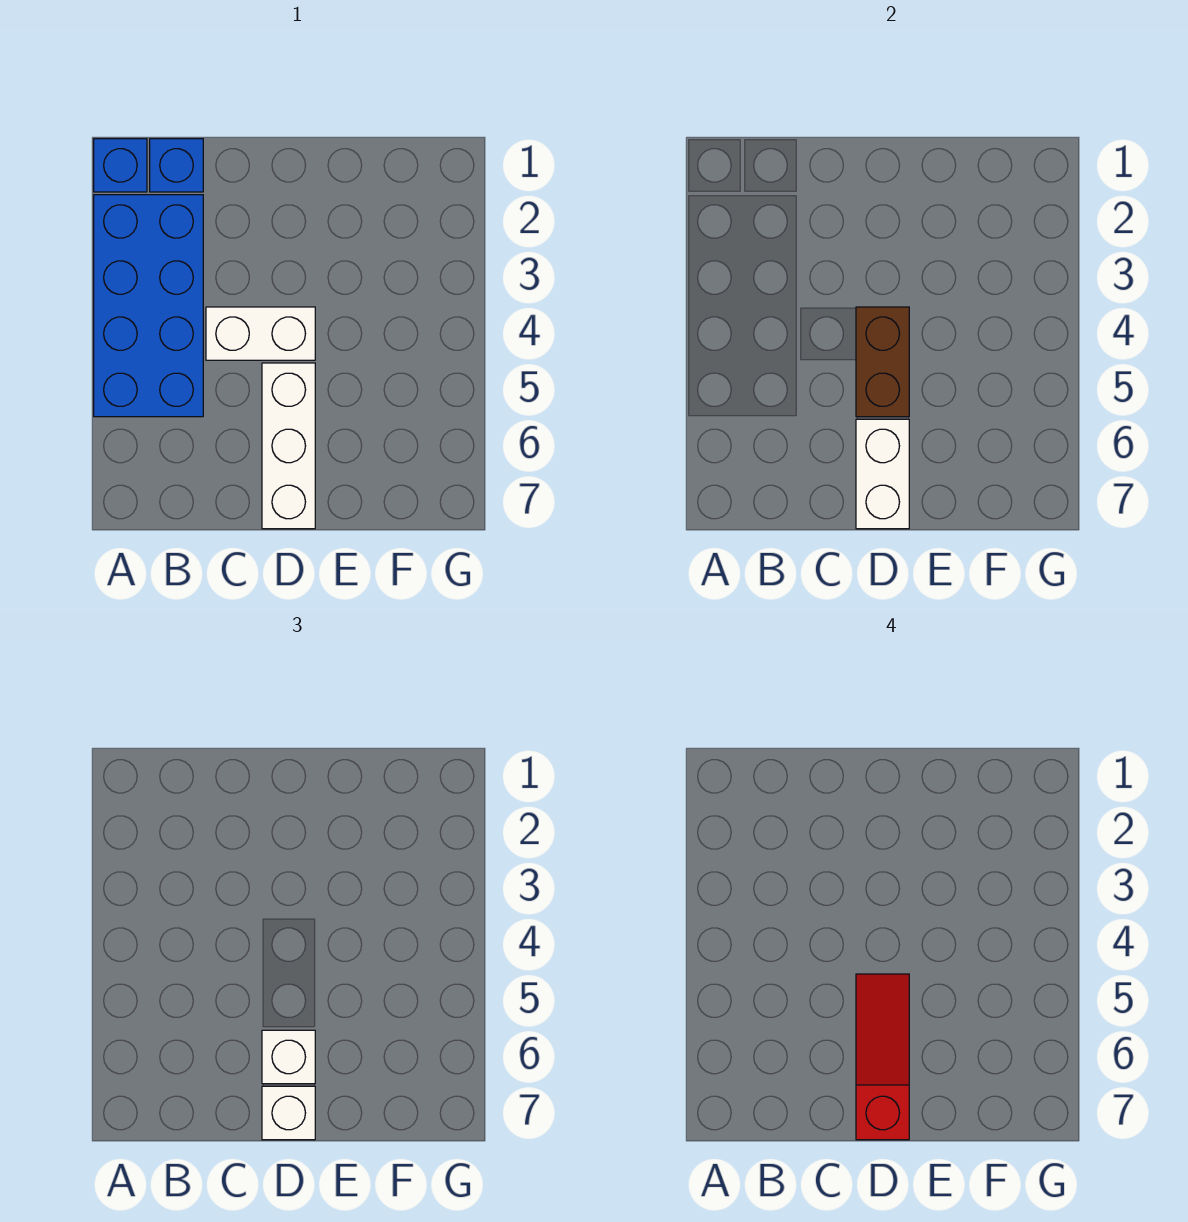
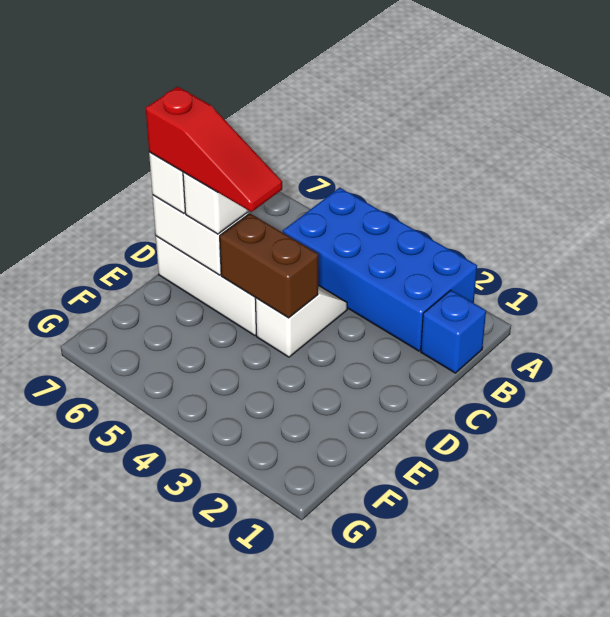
blue 1x1 brick [94,139,147,192] -> none
white 1x2 brick [206,307,315,360] -> white 1x2 slope [255,285,347,357]

